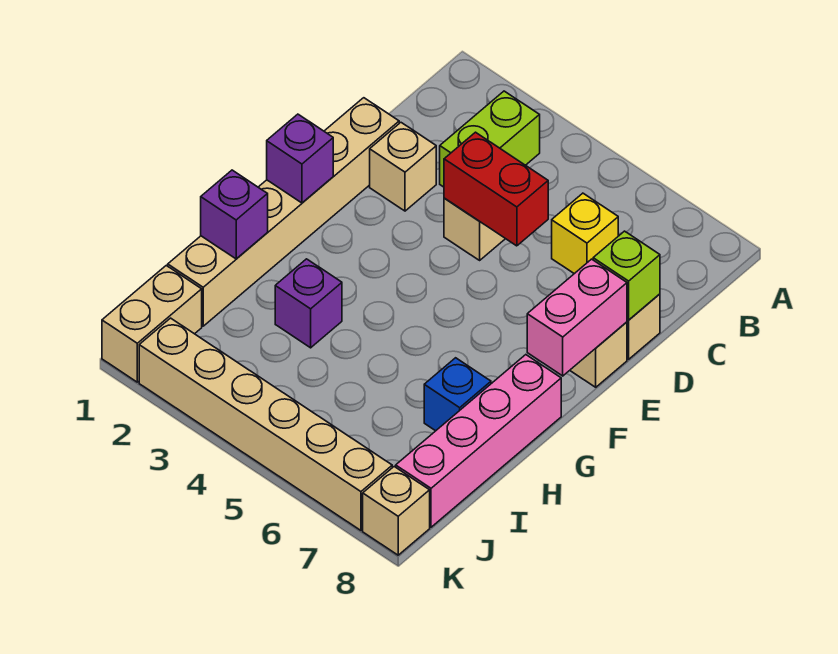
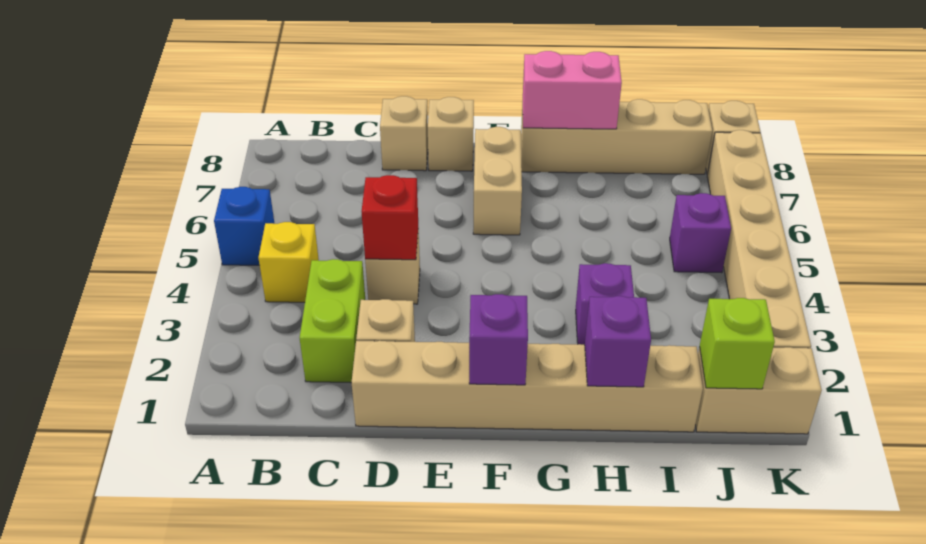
lime 1x2 brick [440,91,540,187] -> lime 1x2 brick turned to [300,259,365,383]
yellow 1x1 brick [552,193,618,274] -> yellow 1x1 brick moved to [259,222,319,302]
red 1x2 brick [444,132,548,246] -> red 1x1 brick [362,175,418,260]
lime 1x1 brick [593,231,660,320] -> lime 1x1 brick moved to [700,298,775,389]
pink 1x2 brick [527,259,627,376] -> pink 1x2 brick moved to [523,51,622,129]
none -> tan 1x2 brick [473,127,522,235]
pink 1x4 brick [396,355,561,527] -> tan 1x4 brick [521,99,712,174]
blue 1x1 brick [424,358,491,431] -> blue 1x1 brick moved to [214,187,275,265]
none -> purple 1x1 brick [670,193,731,273]

